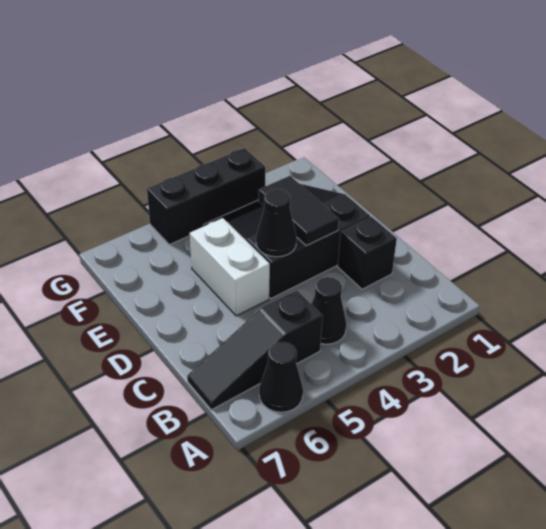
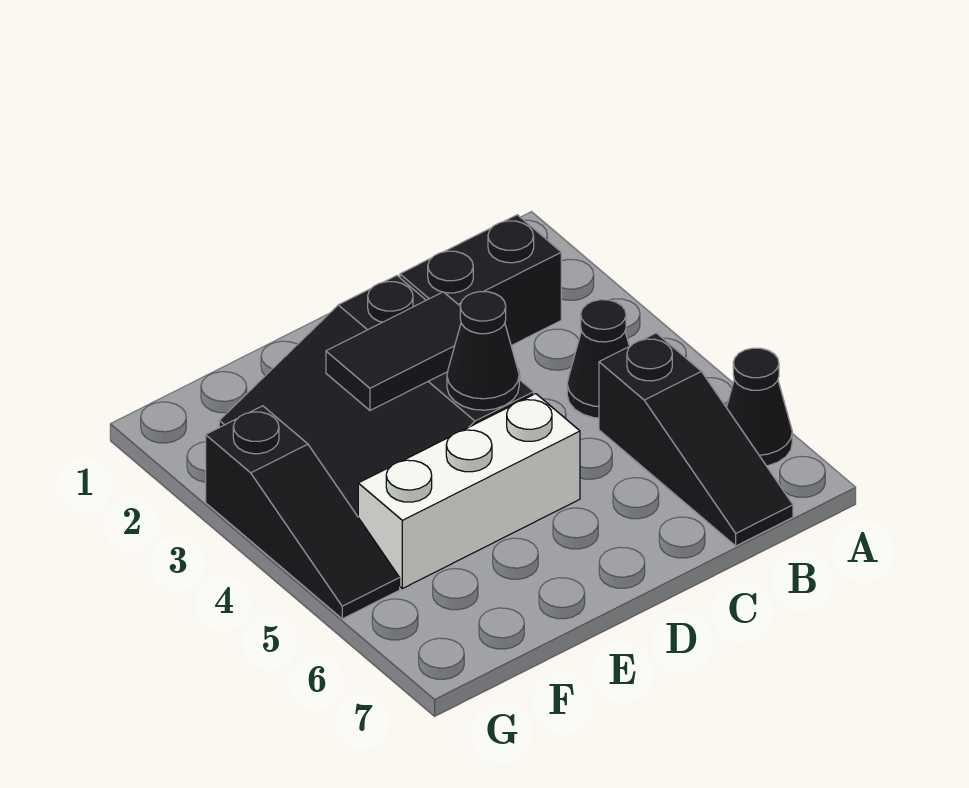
black 1x1 brick [338,217,397,289] -> black 1x2 brick [400,215,561,346]
white 1x2 brick [190,218,270,316] -> white 1x3 brick [358,394,580,589]
black 1x3 brick [147,148,266,245] -> black 1x3 slope [206,406,400,619]

